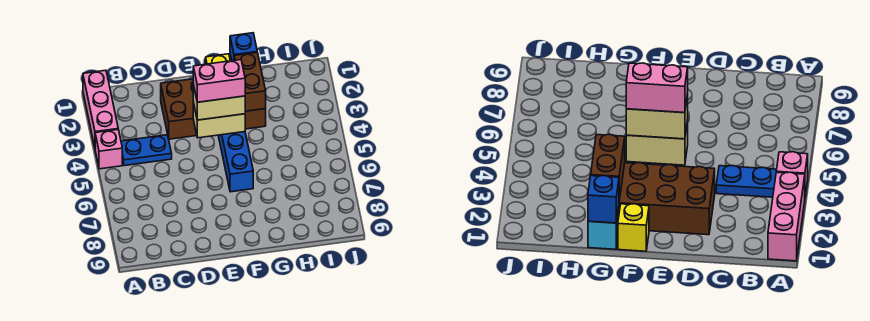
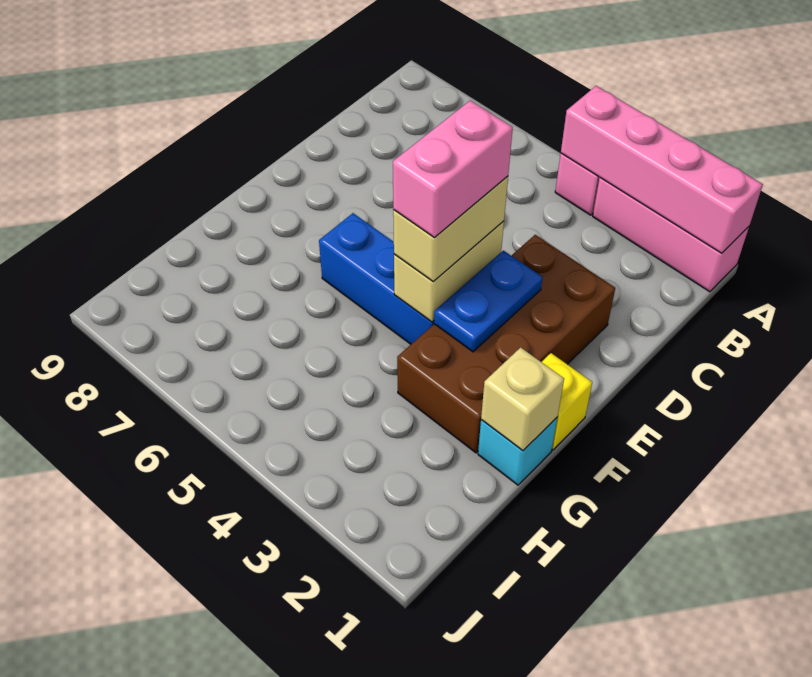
none -> pink 1x4 brick [561,86,763,253]
blue 1x2 plate [121,135,172,166] -> blue 1x2 plate moved to [434,251,543,352]
blue 1x1 brick [230,33,257,61] -> tan 1x1 brick [481,347,564,451]
brown 1x2 brick [234,52,266,111] -> none

